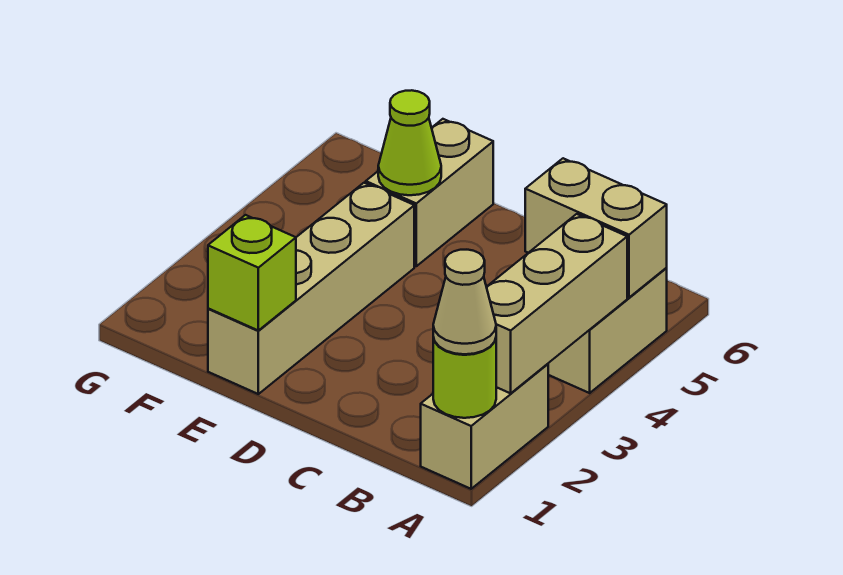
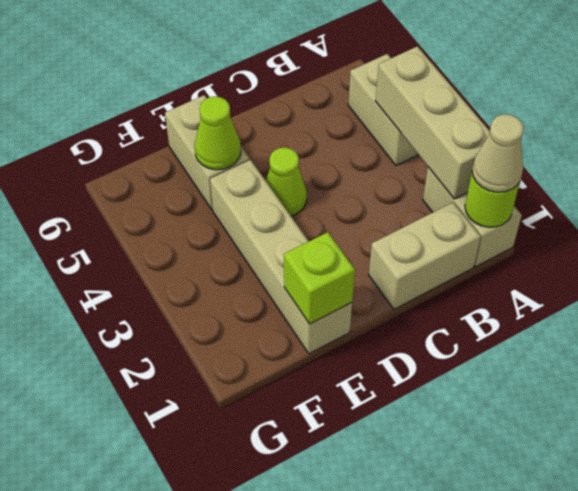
tan 1x2 brick [525,158,667,298] -> tan 1x2 brick moved to [369,202,481,309]
none -> lime 1x1 cone [266,148,307,216]

